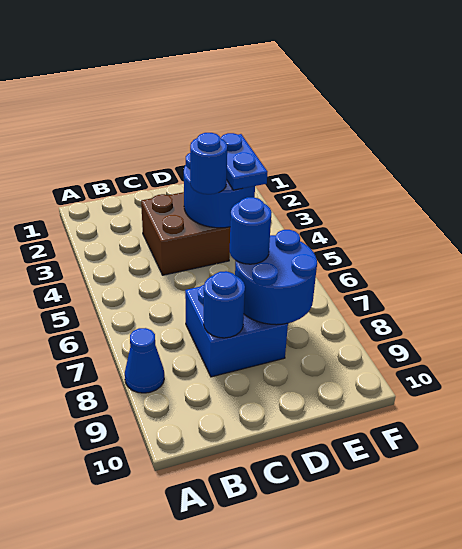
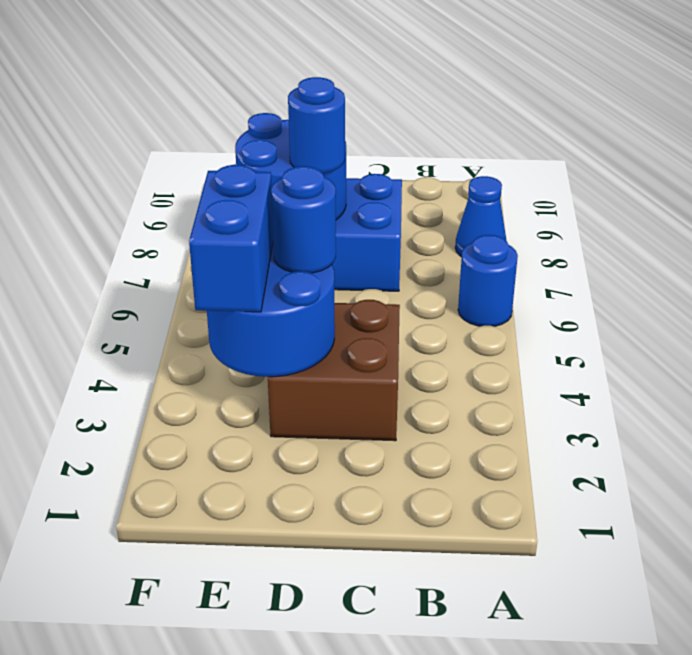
blue 1x1 round brick [204,271,245,338] -> blue 1x1 round brick moved to [458,235,518,326]
blue 1x2 plate [221,133,267,190] -> blue 1x2 brick [189,165,273,312]

